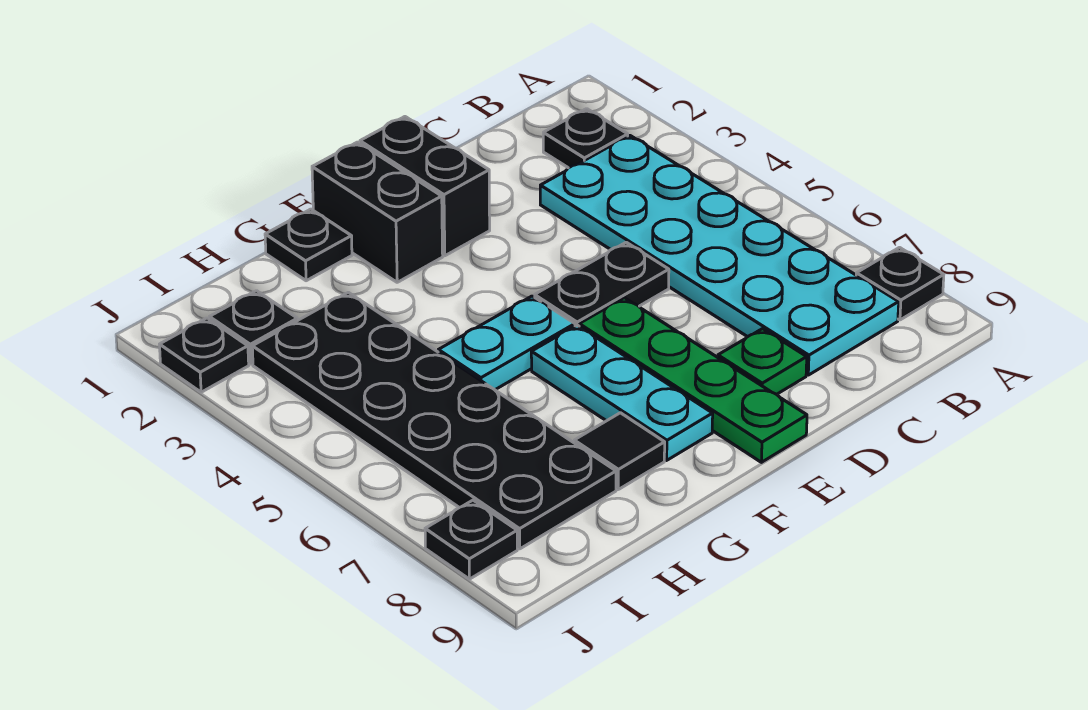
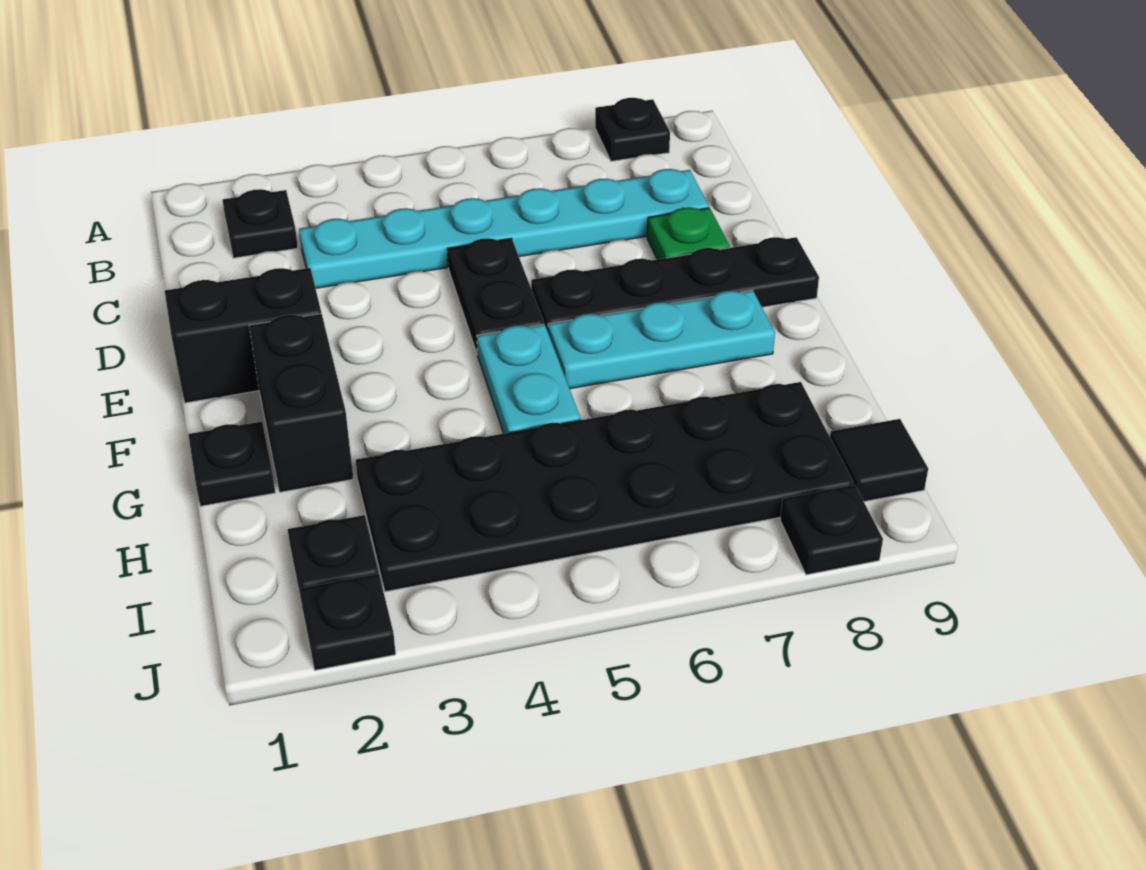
cyan 2x6 plate [540,135,899,375] -> cyan 1x6 plate [299,169,709,288]
green 1x4 plate [579,298,807,462] -> black 1x4 plate [531,237,819,331]
black 1x2 brick [312,142,443,282] -> black 1x2 brick turned to [249,314,353,492]
black 1x1 tile [574,413,665,489] -> black 1x1 tile moved to [830,419,928,502]

